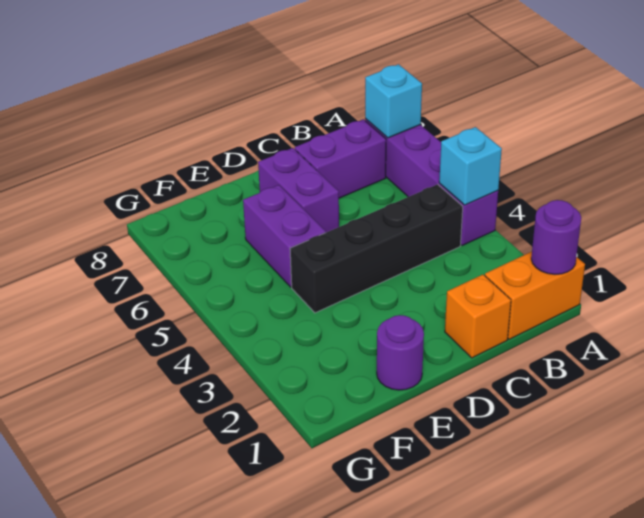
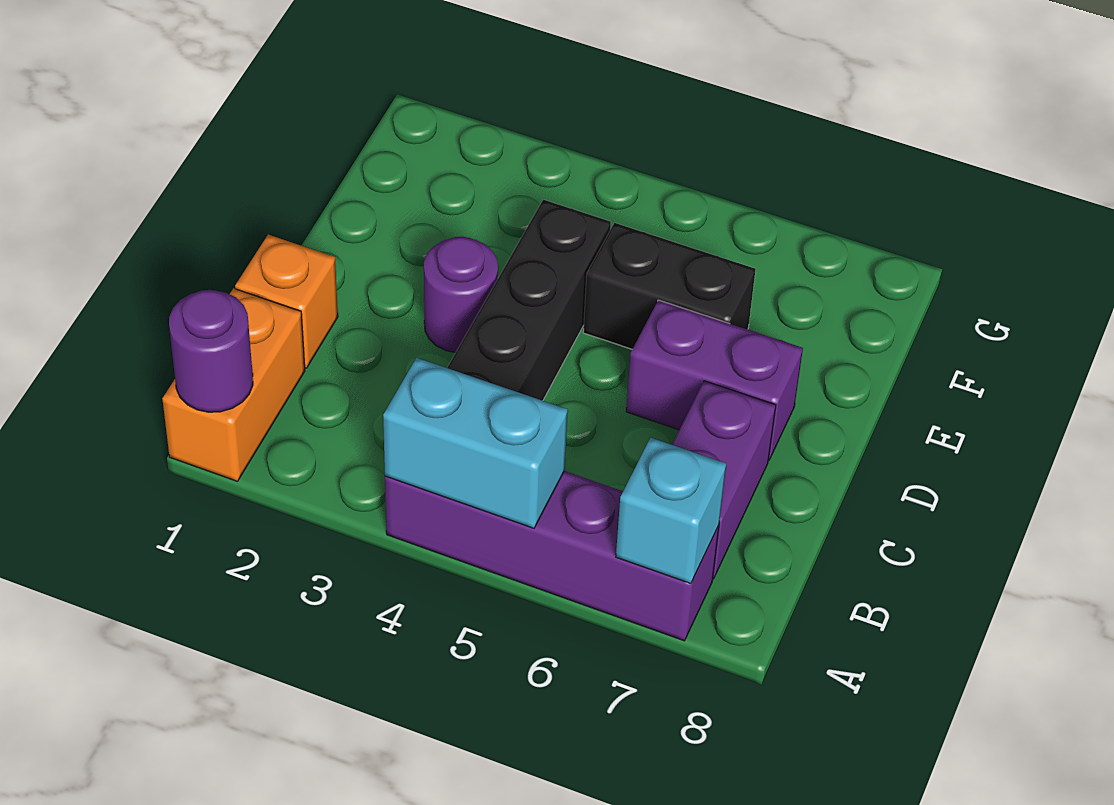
cyan 1x1 brick [439,127,502,205] -> cyan 1x2 brick [383,358,568,528]
purple 1x1 round brick [377,315,424,390] -> purple 1x1 round brick moved to [424,237,498,353]
purple 1x2 brick [243,185,326,287] -> black 1x2 brick [583,223,755,349]

